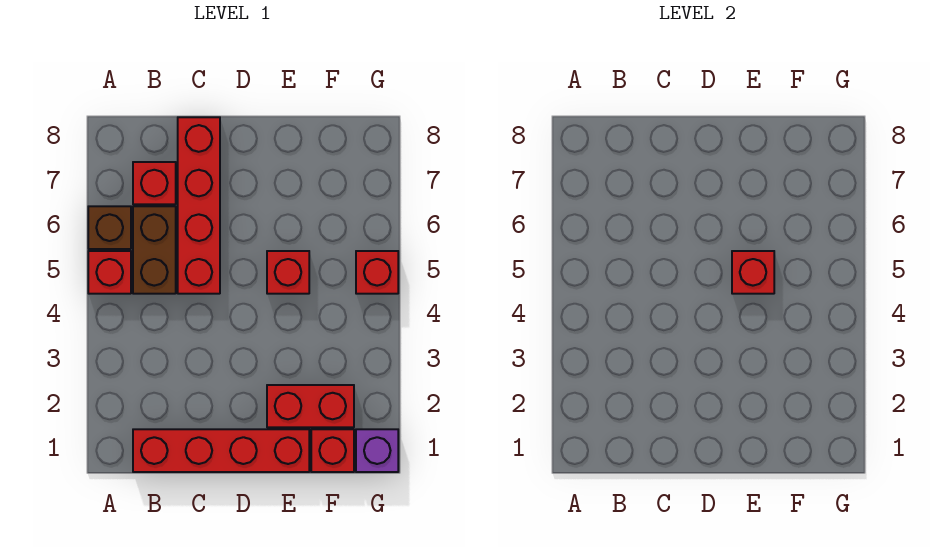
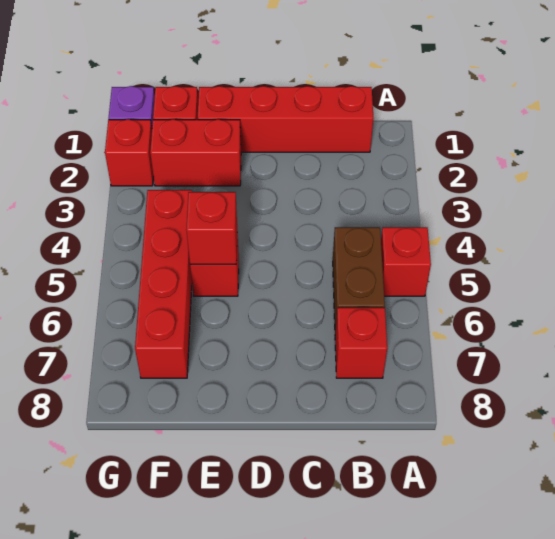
brown 1x1 brick [88,206,131,249] -> none
red 1x4 brick [178,117,220,294] -> red 1x4 brick moved to [135,190,192,378]
red 1x1 brick [356,251,398,294] -> red 1x1 brick moved to [105,119,154,186]

